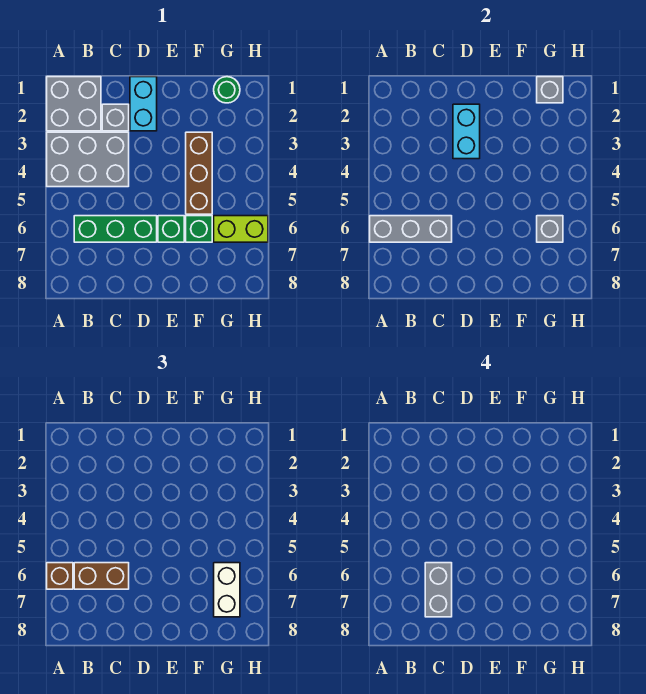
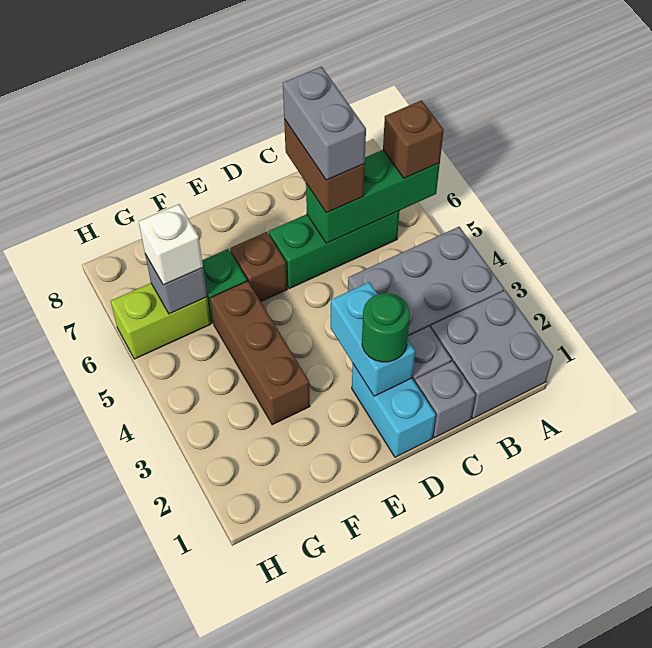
grey 1x3 brick [370,216,452,242] -> green 1x3 brick [306,150,440,243]
brown 1x2 brick [74,563,129,589] -> brown 1x2 brick turned to [284,119,365,213]
green 1x1 brick [158,216,184,242] -> brown 1x1 brick [230,232,287,302]
green 1x1 round brick [214,77,240,103] -> green 1x1 round brick moved to [362,293,410,362]
grey 1x1 brick [537,77,563,103] -> grey 1x1 brick moved to [415,361,476,438]
white 1x2 brick [214,563,240,617] -> white 1x1 brick [139,204,203,285]

